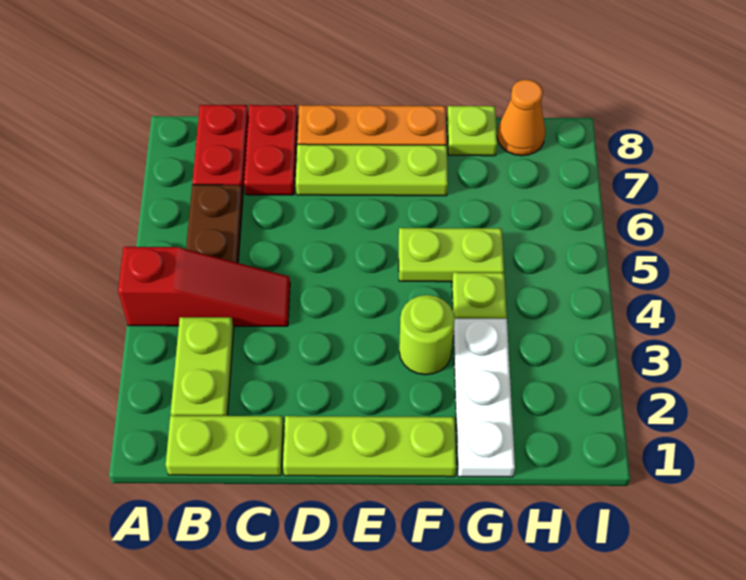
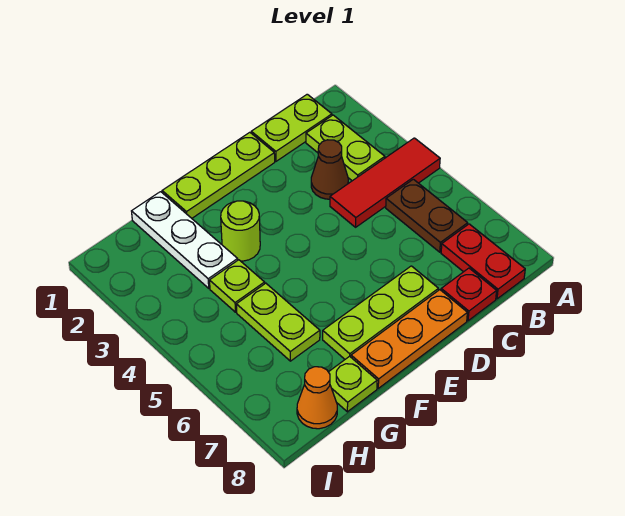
red 1x3 slope [118,247,290,326] -> red 1x3 tile [330,138,440,227]
none -> brown 1x1 cone [311,140,348,199]
red 1x2 plate [244,105,298,195] -> red 1x1 plate [441,268,497,321]
lime 1x2 plate [399,228,504,282] -> lime 1x2 plate turned to [236,283,320,361]

